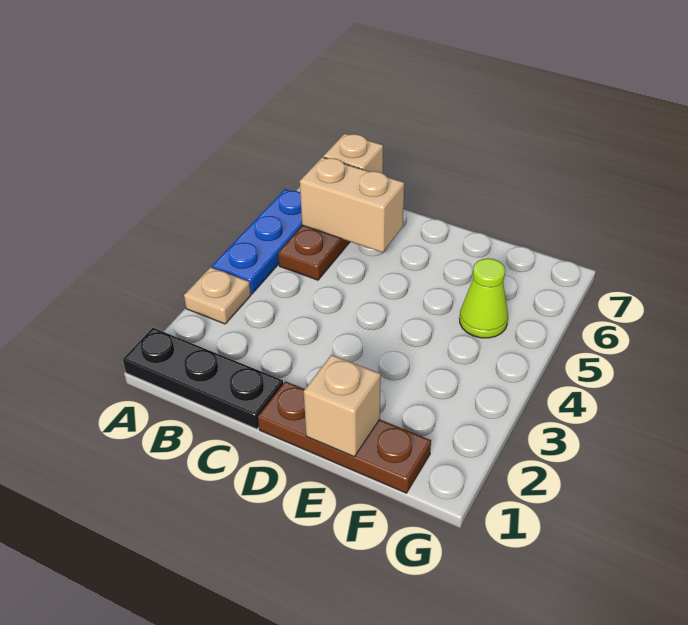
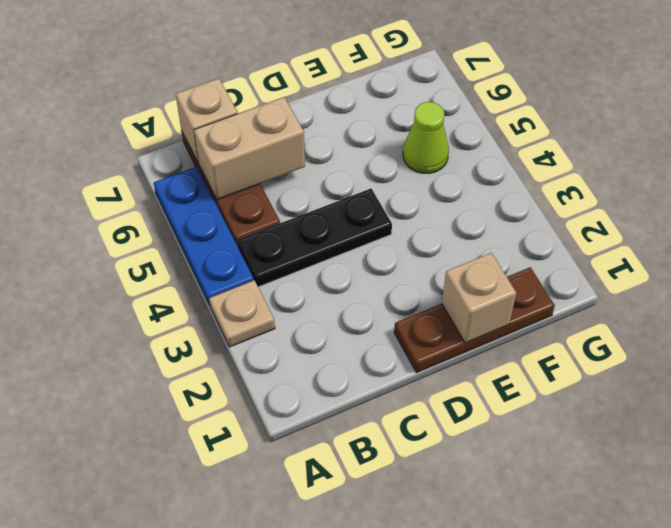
black 1x3 plate [123,328,283,429] -> black 1x3 plate moved to [237,189,392,287]

